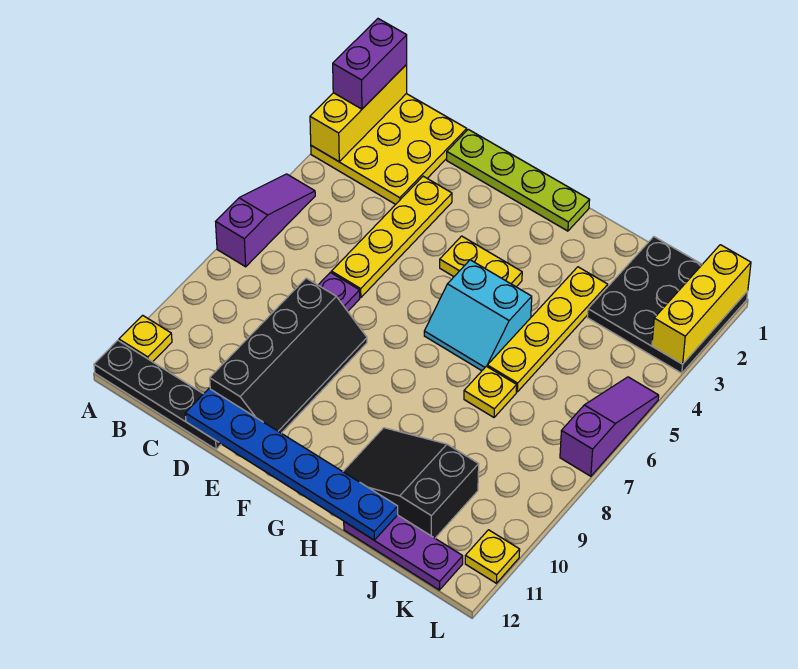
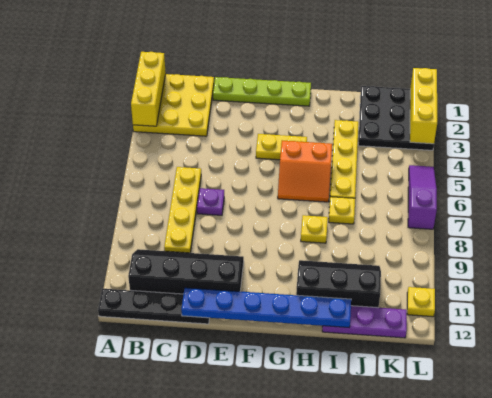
purple 1x2 brick [333,19,407,109] -> none
purple 1x3 slope [216,174,315,267] -> none
yellow 1x1 plate [119,315,172,362] -> yellow 1x1 plate moved to [301,215,328,243]
yellow 1x4 plate [331,176,452,298] -> yellow 1x4 plate moved to [164,167,201,253]
black 2x4 slope [210,278,367,433] -> black 2x4 slope turned to [128,249,244,294]
cyan 2x2 slope [424,260,532,371] -> orange 2x2 slope [278,141,332,202]
black 2x3 slope [343,428,479,538] -> black 2x3 slope turned to [296,260,381,308]

